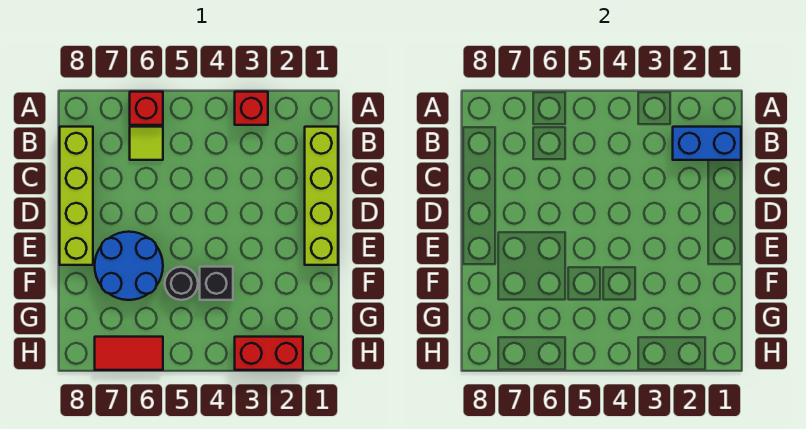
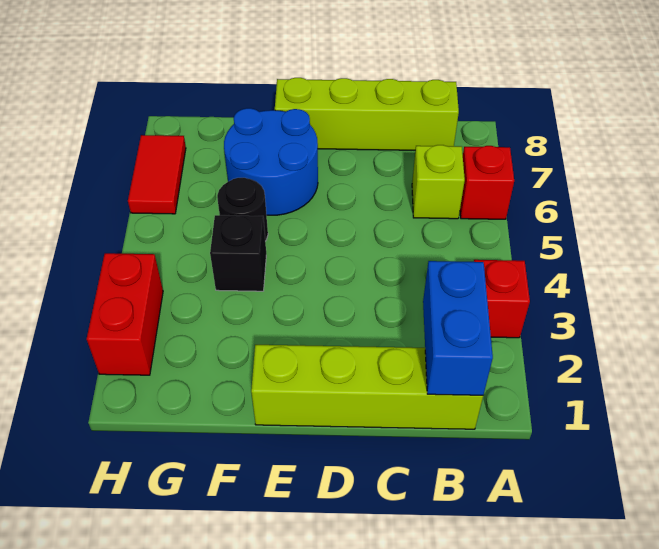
lime 1x1 tile [130,127,163,160] -> lime 1x1 brick [412,145,465,219]

